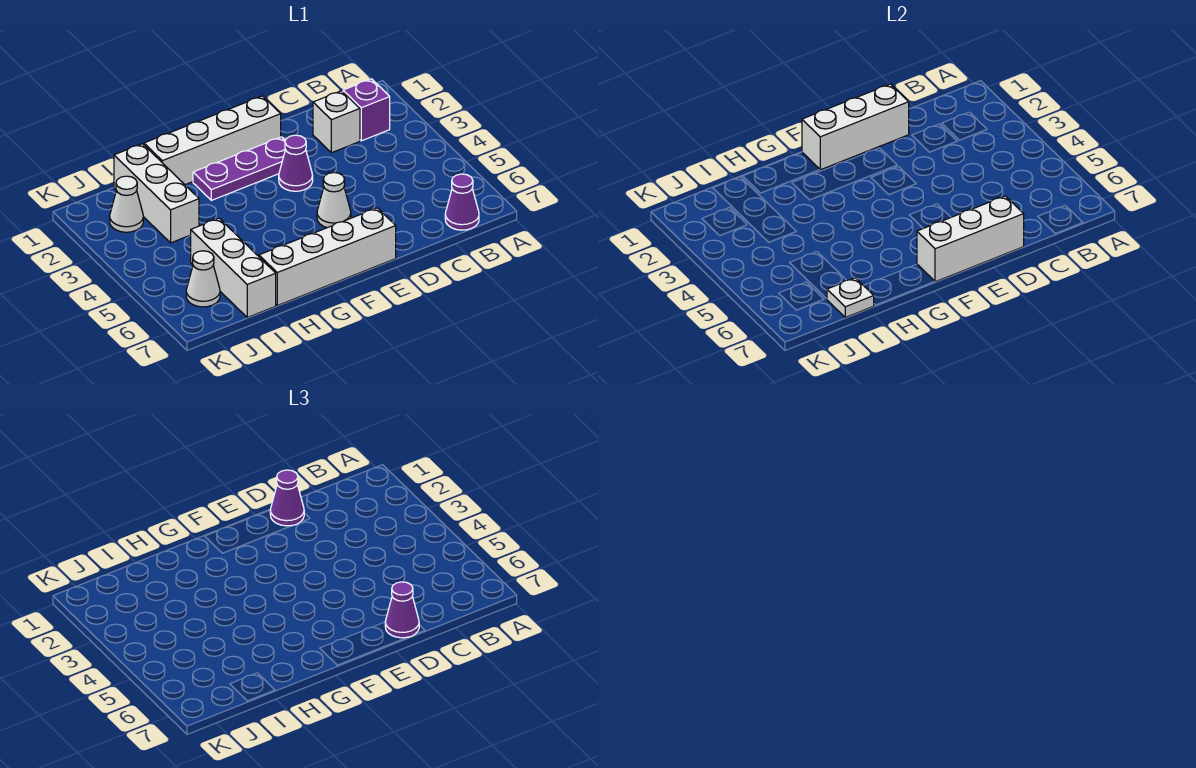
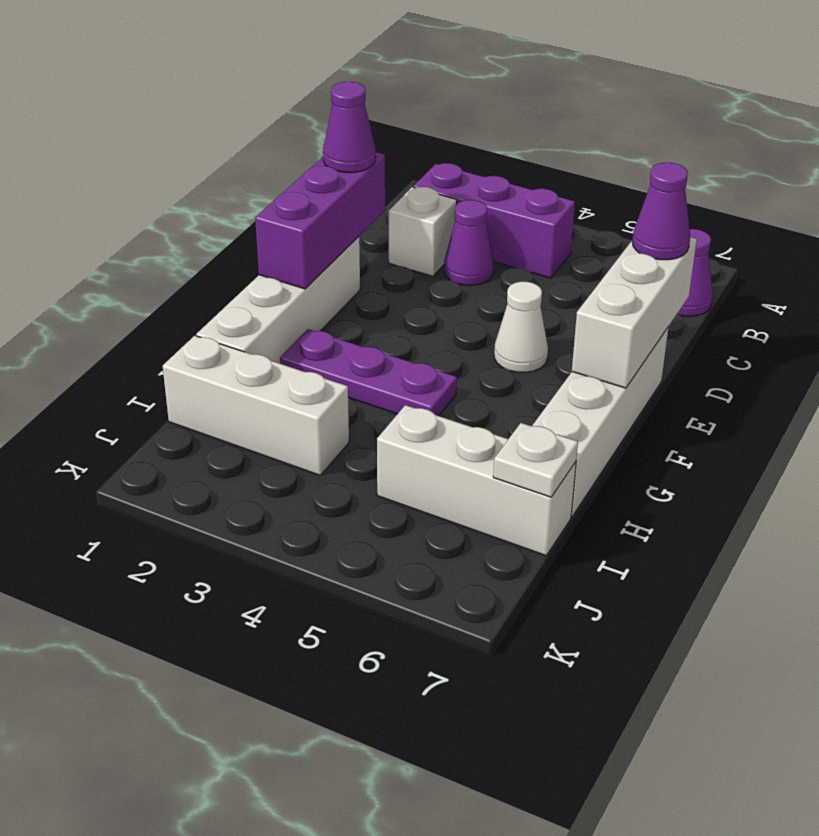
purple 1x1 brick [343,79,390,141] -> purple 1x3 brick [413,163,575,278]
white 1x3 brick [802,84,909,170] -> purple 1x3 brick [255,152,385,289]
purple 1x3 plate [193,137,285,200] -> purple 1x3 plate turned to [280,329,457,416]
purple 1x1 cone [279,135,313,191] -> purple 1x1 cone moved to [444,200,494,285]
white 1x1 cone [110,176,143,232] -> none
white 1x1 cone [186,251,220,307] -> none

